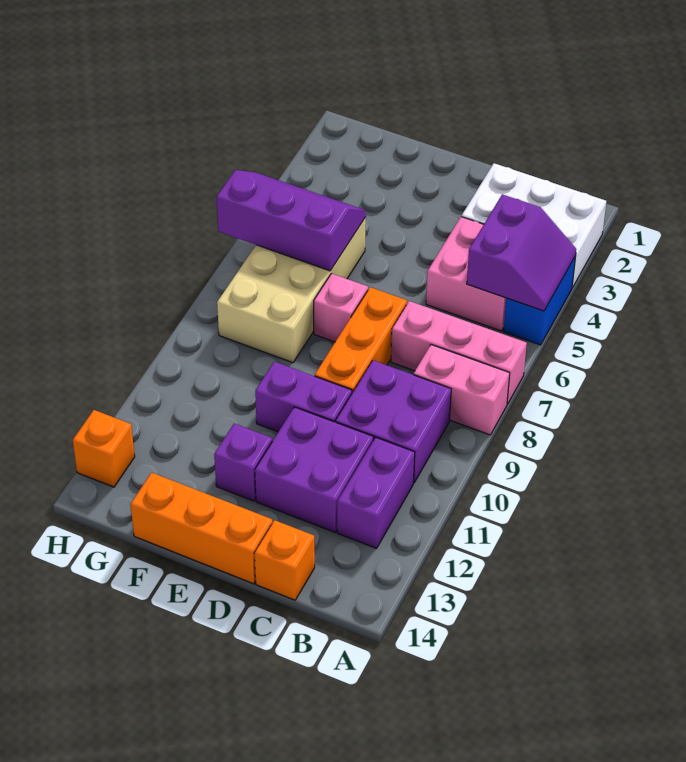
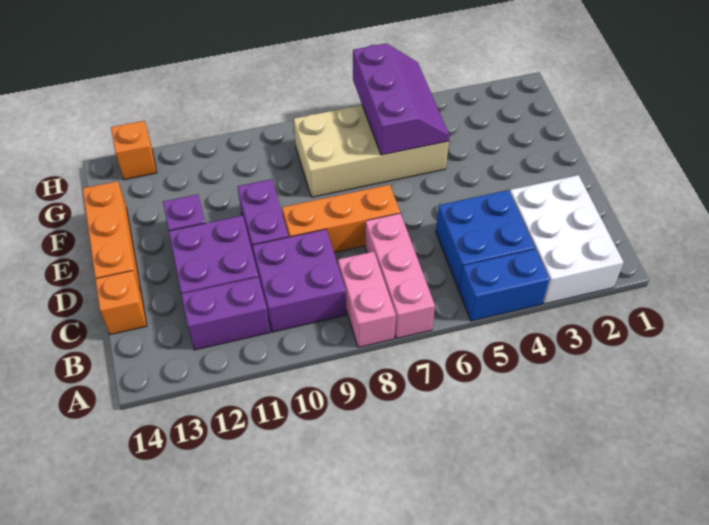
purple 2x2 slope [467,194,576,311] -> none
pink 2x2 brick [426,217,506,331] -> blue 2x2 brick [436,190,535,289]
pink 1x1 brick [314,274,368,342] -> none

